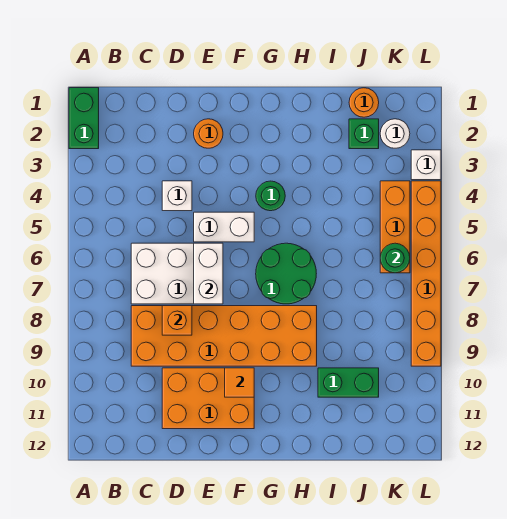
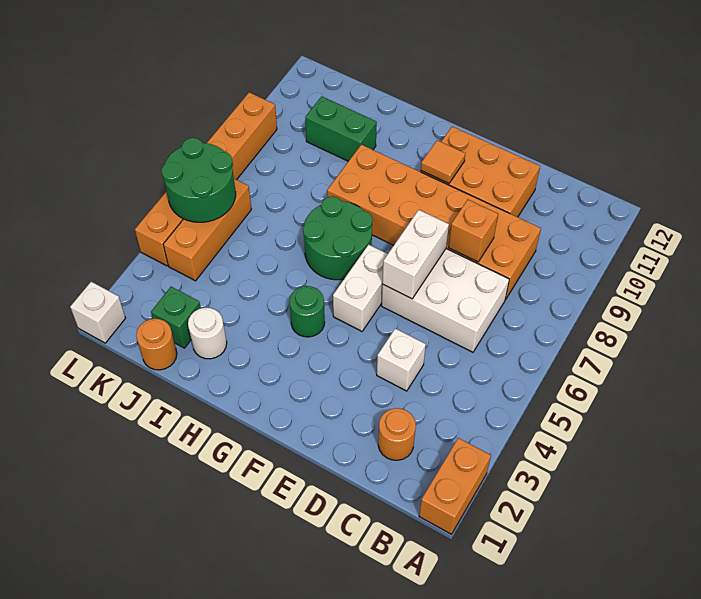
green 1x2 brick [69,88,99,149] -> orange 1x2 brick [419,438,491,534]
orange 1x1 round brick [194,119,223,148] -> orange 1x1 round brick moved to [378,408,416,460]
white 1x2 brick [194,212,254,242] -> white 1x2 brick turned to [333,245,388,331]
white 1x1 round brick [380,119,410,148] -> white 1x1 round brick moved to [188,308,227,359]
green 1x1 round brick [380,243,410,273] -> green 2x2 round brick [161,138,236,222]
white 1x1 brick [411,150,441,180] -> white 1x1 brick moved to [70,282,125,343]

